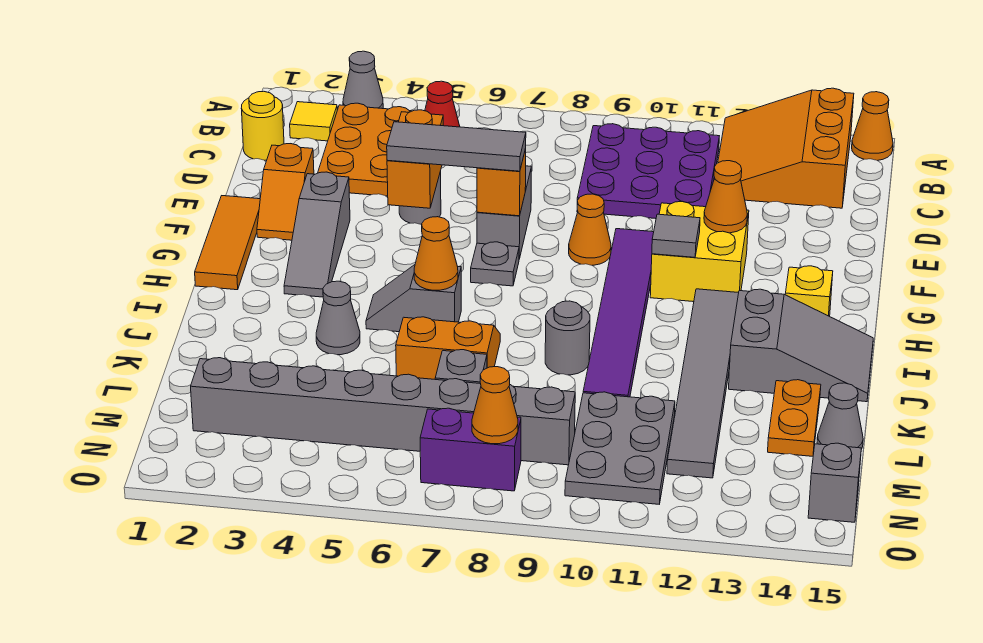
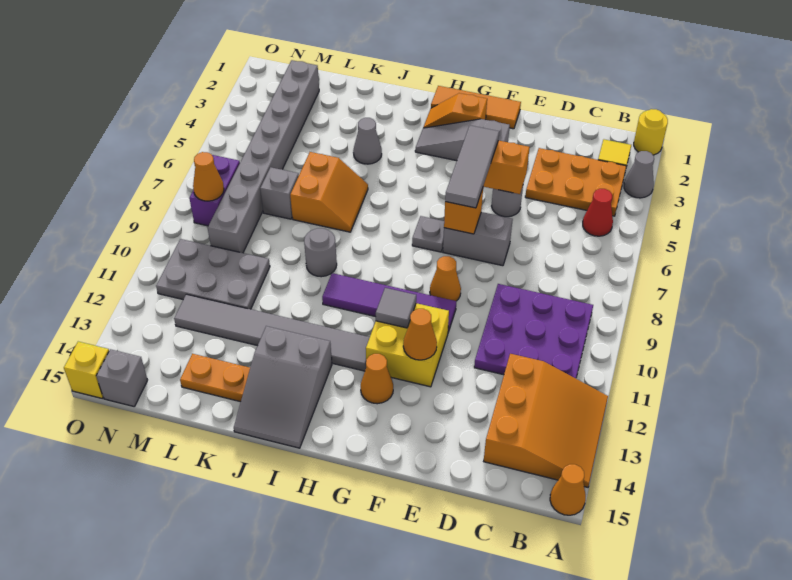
orange 3x3 slope [718,88,854,208] -> orange 3x3 slope turned to [484,354,608,487]
yellow 1x1 round brick [241,91,284,160] -> yellow 1x1 round brick moved to [634,109,668,155]
orange 1x2 slope [257,144,314,240] -> orange 1x2 slope moved to [423,93,487,128]
purple 1x6 tile [583,229,654,397] -> purple 1x4 tile [322,273,456,332]
yellow 1x1 brick [785,266,833,316] -> yellow 1x1 brick moved to [64,342,109,398]
grey 1x2 slope [366,265,461,332] -> none
orange 1x1 cone [414,217,458,290] -> orange 1x1 cone moved to [361,354,393,404]
grey 1x1 cone [817,383,863,449] -> none

